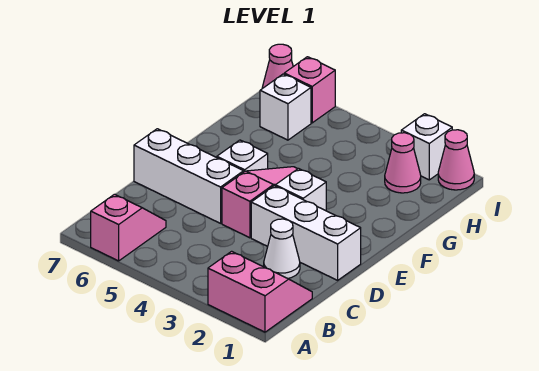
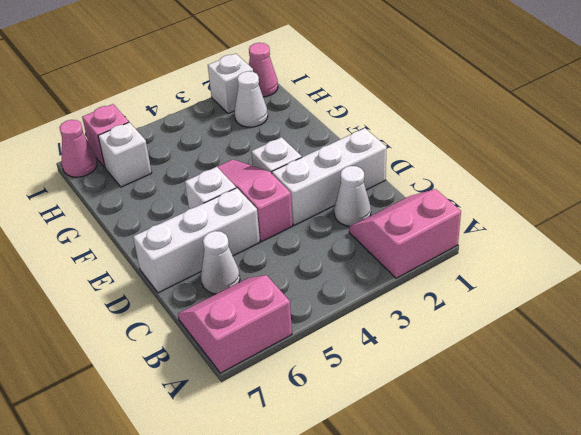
pink 1x2 slope [91,194,166,261] -> pink 2x2 slope [178,275,292,373]
none -> white 1x1 cone [201,231,240,294]
pink 1x1 cone [385,133,421,193] -> white 1x1 cone [235,71,268,127]

